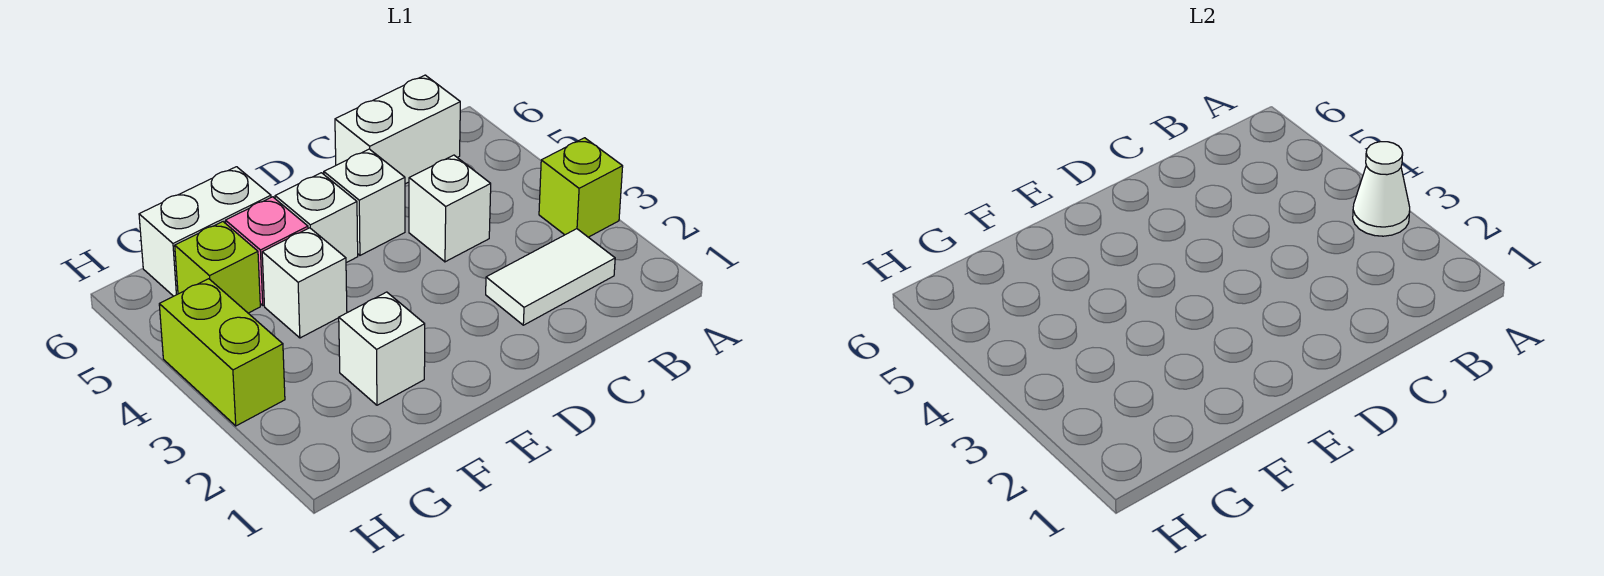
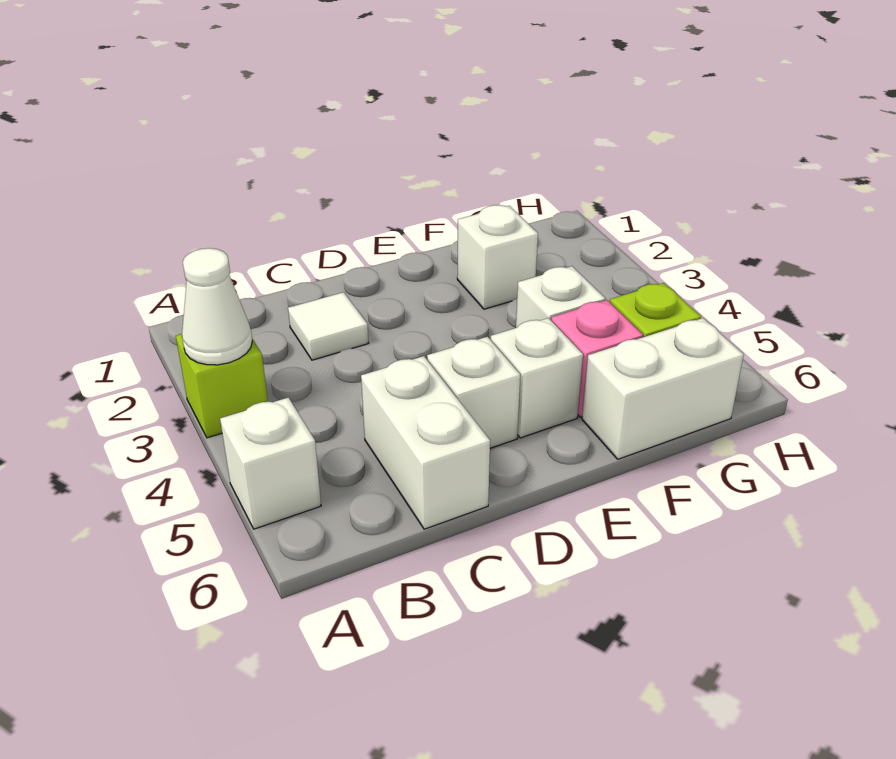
white 1x2 tile [486,229,615,325] -> white 1x1 tile [288,292,368,360]
white 1x2 brick [335,75,460,184] -> white 1x2 brick turned to [361,356,490,529]
white 1x1 brick [409,155,491,262] -> white 1x1 brick moved to [220,397,321,529]
lime 1x2 brick [159,279,285,426] -> none

